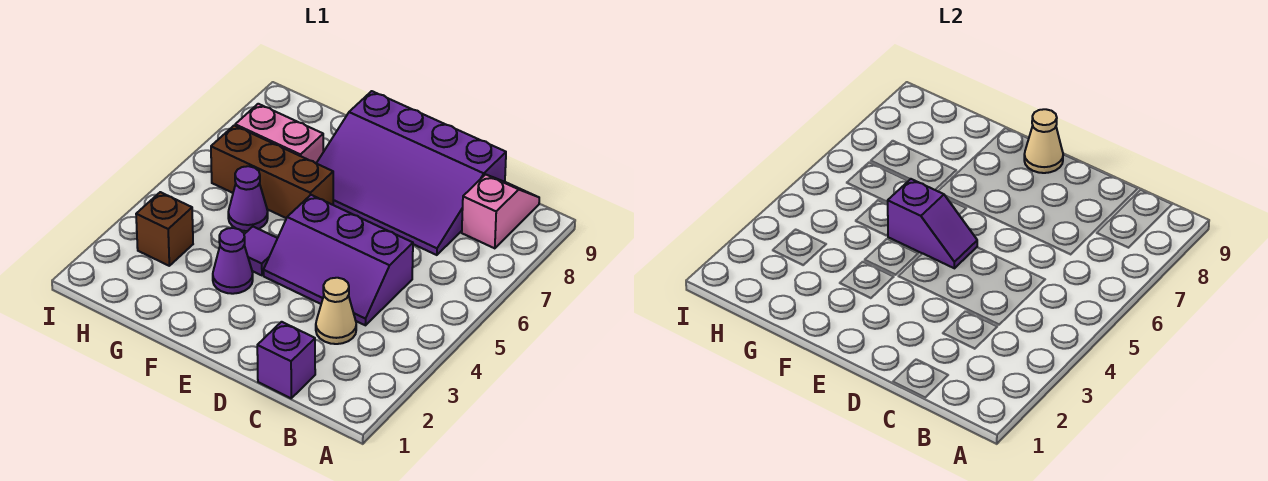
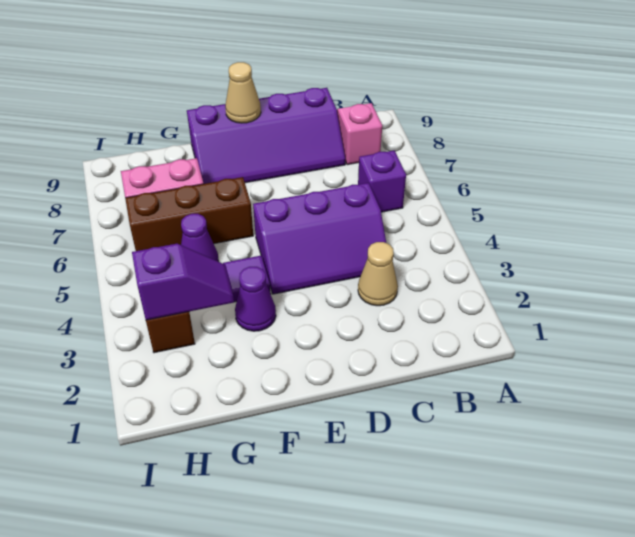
purple 1x1 brick [257,322,315,398] -> purple 1x1 brick moved to [358,151,406,212]
purple 3x4 slope [316,91,506,255] -> purple 2x4 slope [187,88,345,184]
purple 1x2 slope [888,179,977,268] -> purple 1x2 slope moved to [132,244,234,320]

